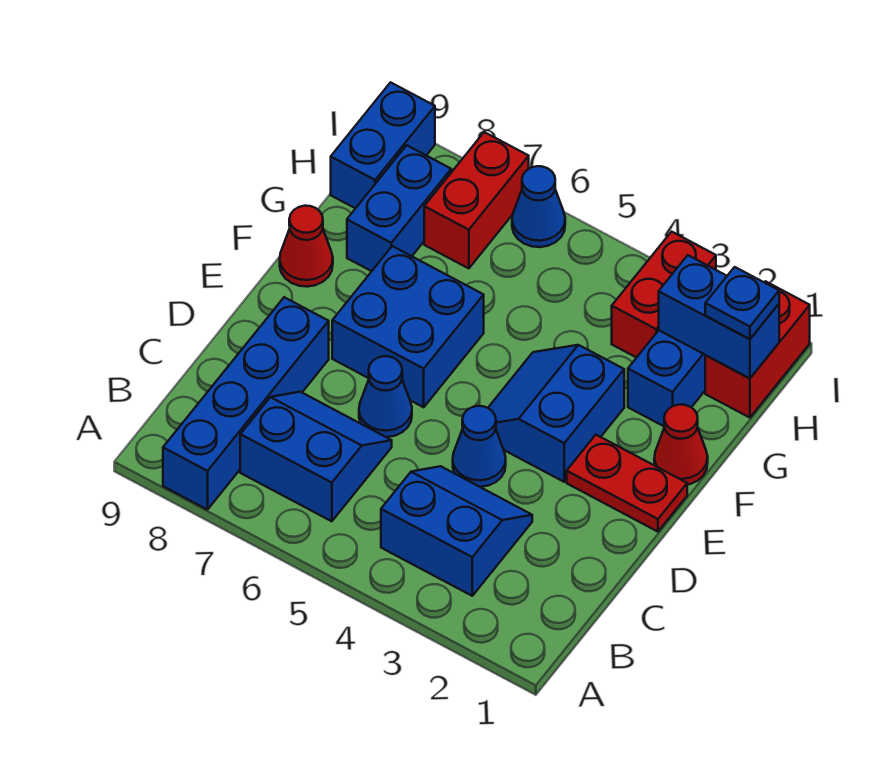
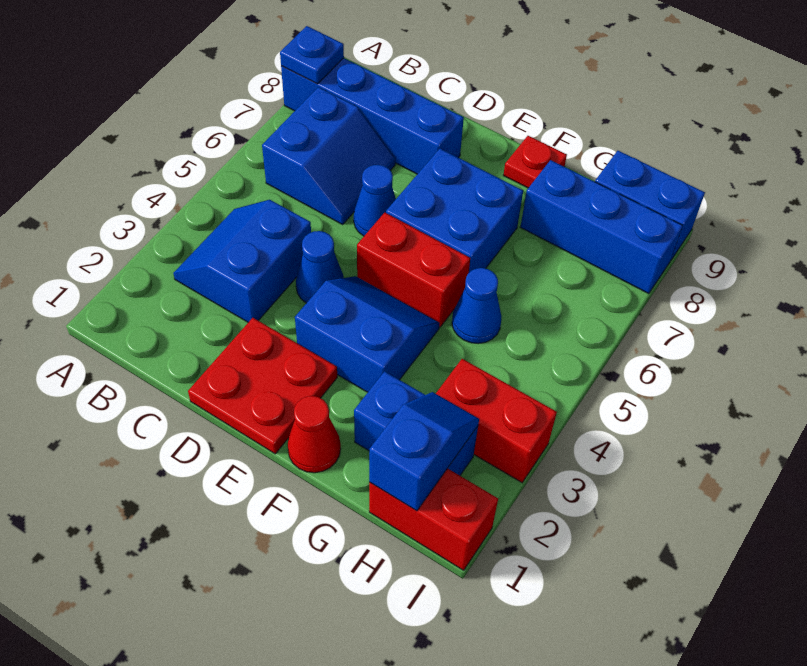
blue 2x2 slope [381,466,532,596] -> blue 2x2 slope turned to [173,200,311,322]
red 1x2 plate [567,435,687,532] -> red 2x2 plate [188,318,337,454]
red 1x1 cone [280,206,333,287] -> red 1x1 plate [503,136,567,188]
blue 1x2 brick [347,145,451,271] -> blue 1x3 brick [521,160,683,294]
blue 1x2 brick [659,255,779,378] -> blue 1x2 slope [369,392,479,511]
blue 1x1 plate [705,267,779,339] -> blue 1x1 plate moved to [280,26,344,84]
red 1x2 brick [424,132,529,268] -> red 1x2 brick moved to [357,213,470,327]
blue 1x1 cone [512,166,565,247] -> blue 1x1 cone moved to [452,268,502,344]

